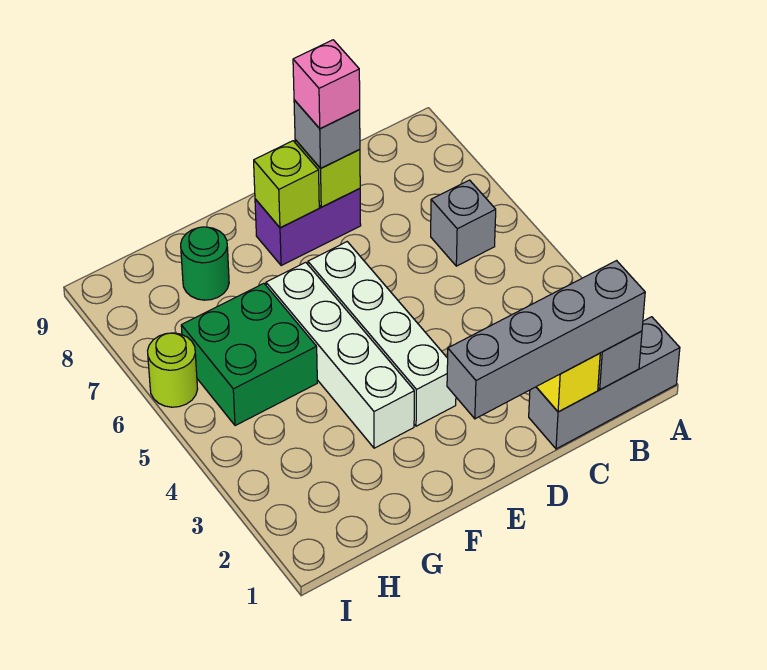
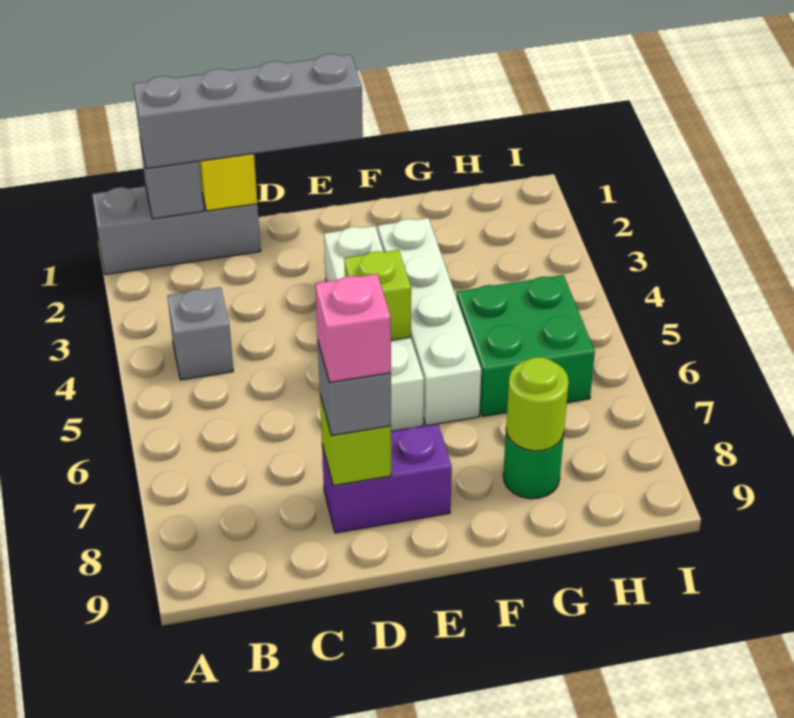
grey 1x1 brick [431,180,496,266] -> grey 1x1 brick moved to [167,287,233,380]
lime 1x1 brick [254,141,319,228] -> lime 1x1 brick moved to [344,250,411,340]
lime 1x1 round brick [148,333,198,407] -> lime 1x1 round brick moved to [506,357,569,451]

